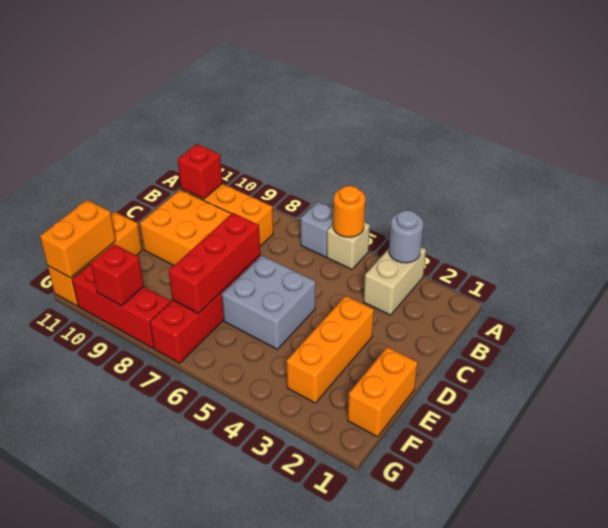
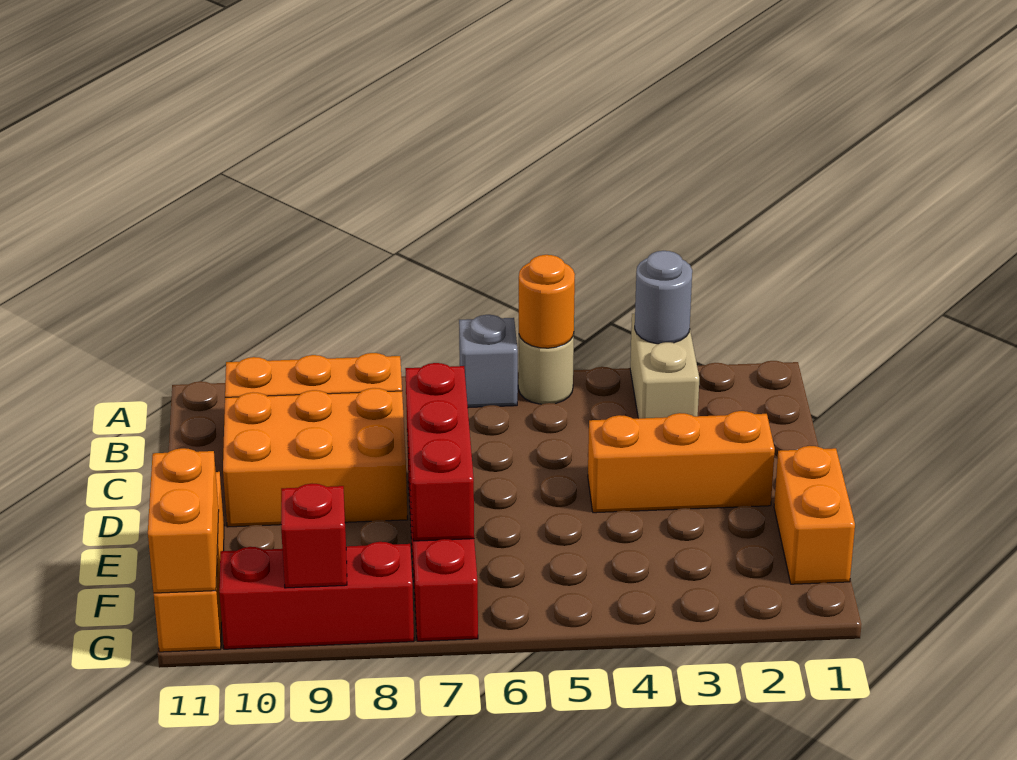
tan 1x1 brick [327,222,370,269] -> tan 1x1 round brick [518,334,574,404]
red 1x1 brick [178,144,222,199] -> none
orange 1x3 brick [286,296,374,403] -> orange 1x3 brick turned to [588,411,775,513]
grey 2x2 brick [222,255,316,349] -> none

